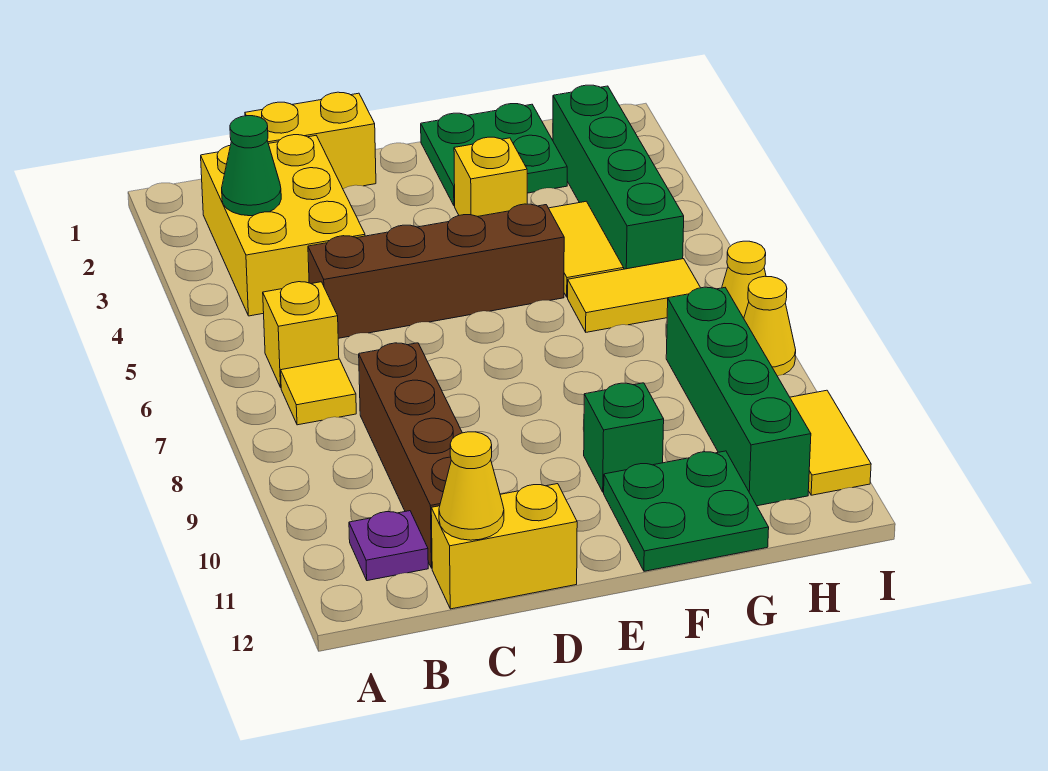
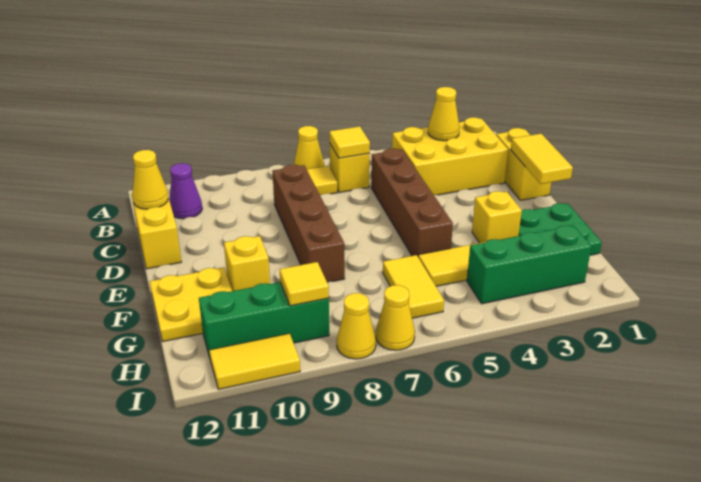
none -> yellow 1x1 cone [294,126,324,169]
green 1x1 cone [222,116,281,216] -> yellow 1x1 cone [428,87,460,141]
none -> yellow 1x1 tile [329,126,370,158]
purple 1x1 plate [349,511,428,581] -> purple 1x1 cone [169,163,202,219]
brown 1x4 brick [359,343,462,568] -> brown 1x4 brick turned to [272,164,345,283]
none -> yellow 1x2 tile [511,134,573,184]
green 1x1 brick [584,383,664,492] -> yellow 1x1 brick [224,236,270,291]
green 2x2 plate [604,451,769,571] -> yellow 2x2 plate [150,267,232,342]
green 1x4 brick [553,85,684,269] -> green 1x3 brick [467,226,592,304]
green 1x4 brick [666,287,811,506] -> green 1x3 brick [199,282,329,358]
none -> yellow 1x1 tile [280,262,329,306]

